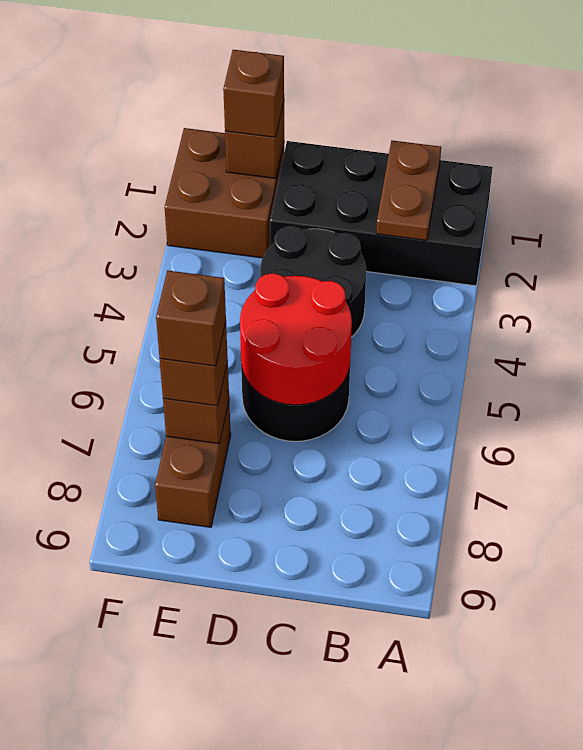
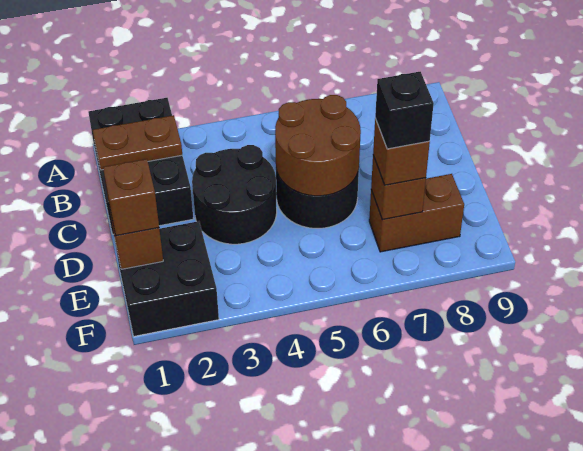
black 2x4 brick [270,141,493,286] -> black 2x3 brick [88,98,193,234]
red 2x2 round brick [240,273,352,405] -> brown 2x2 round brick [275,95,361,196]
brown 2x2 brick [165,128,284,258] -> black 2x2 brick [115,221,219,336]
brown 1x1 brick [156,270,226,366] -> black 1x1 brick [375,72,434,149]

